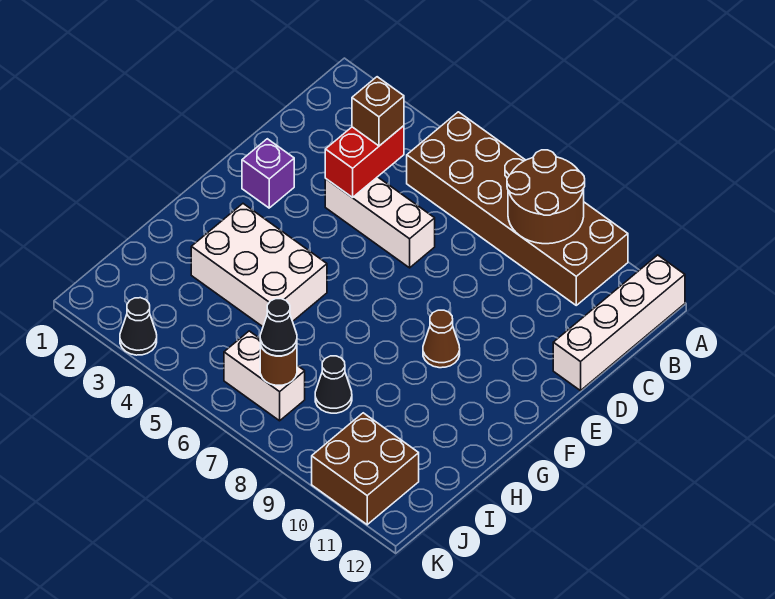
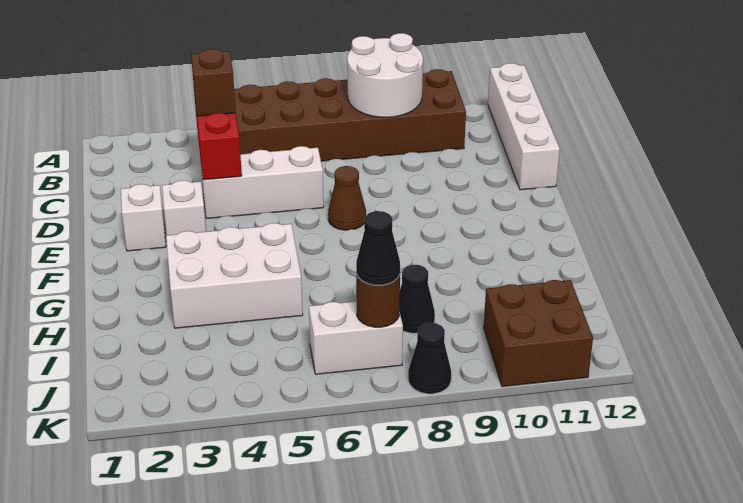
brown 2x2 round brick [507,150,585,244] -> white 2x2 round brick [347,33,423,117]
purple 1x1 brick [242,139,294,208] -> white 1x1 brick [121,184,166,251]
none -> white 1x1 brick [162,180,206,235]
brown 1x1 cone [423,310,460,368] -> brown 1x1 cone moved to [328,166,366,230]
black 1x1 cone [120,298,157,355] -> black 1x1 cone moved to [408,323,451,394]

